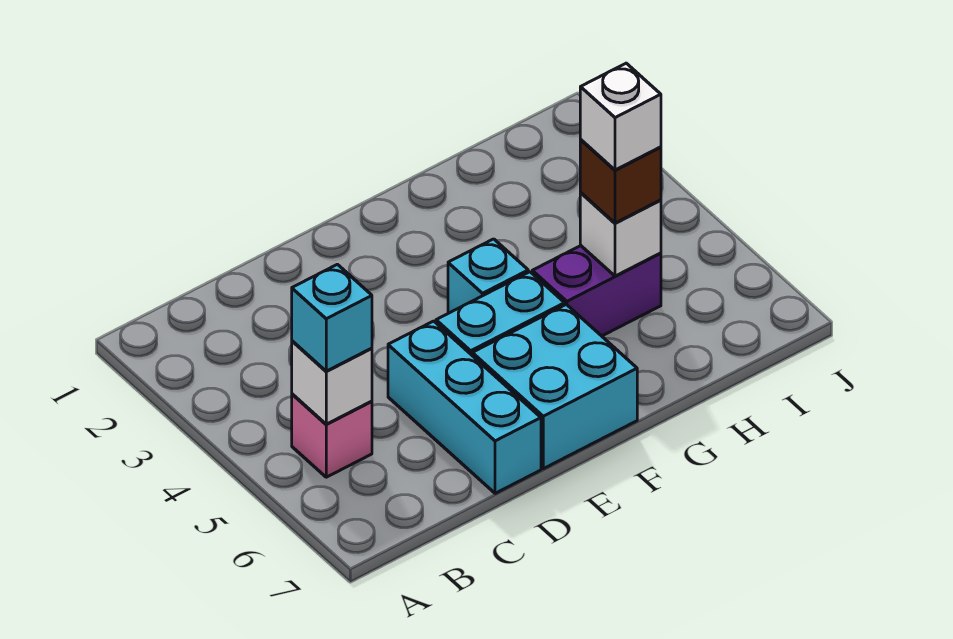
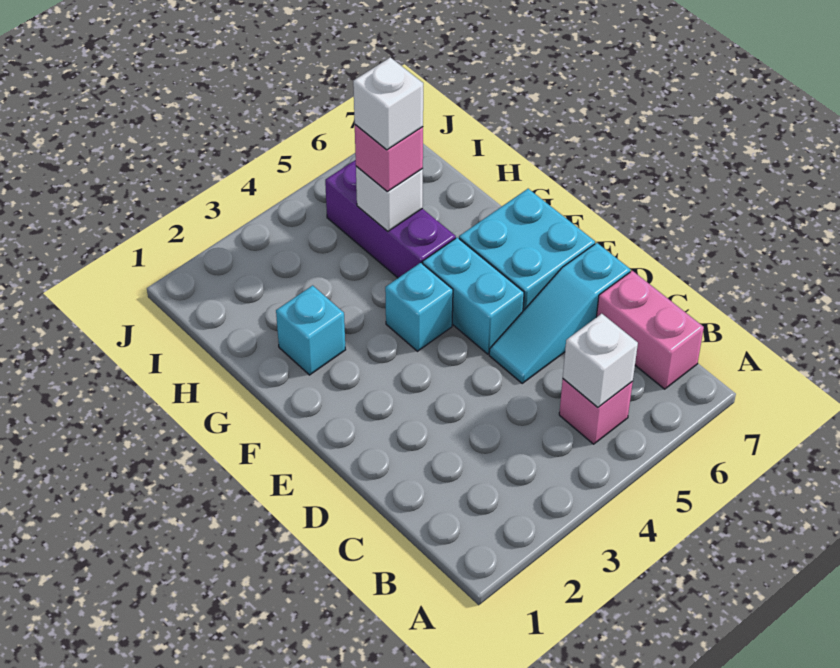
cyan 1x1 brick [292,264,372,371] -> cyan 1x1 brick moved to [276,285,346,375]
none -> pink 1x2 brick [597,271,704,389]
cyan 1x3 brick [388,321,541,493] -> cyan 1x3 slope [489,243,631,383]
purple 1x2 brick [532,246,661,336] -> purple 1x3 brick [325,160,456,278]
brown 1x1 brick [580,140,661,223] -> pink 1x1 brick [355,125,423,191]

